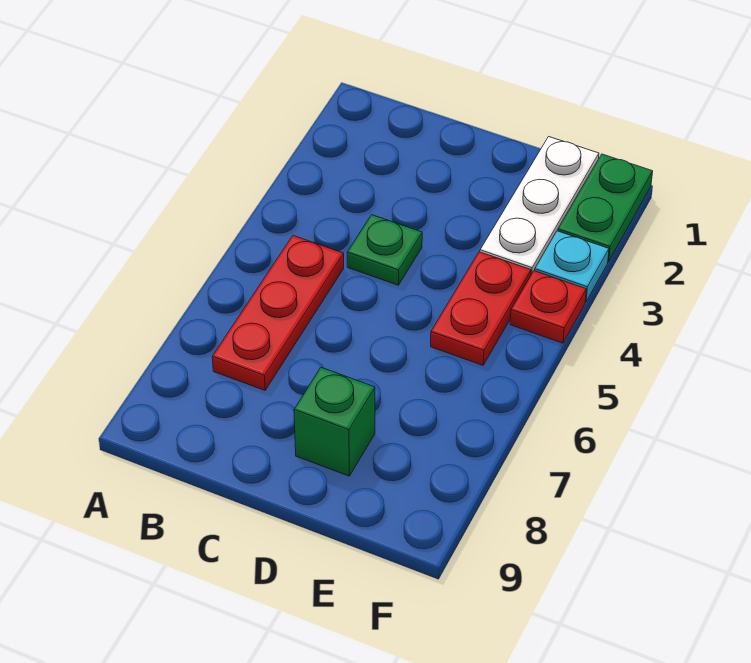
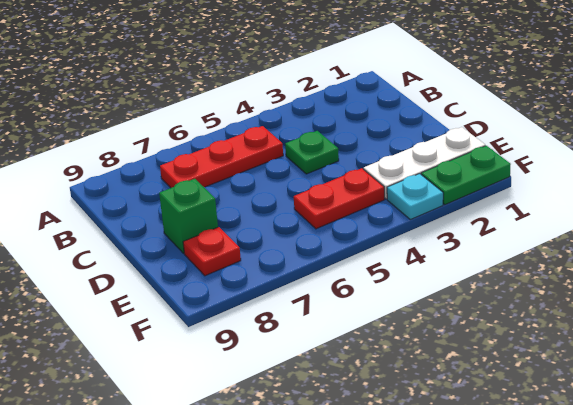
red 1x1 plate [510,271,586,343] -> red 1x1 plate moved to [183,227,241,276]

